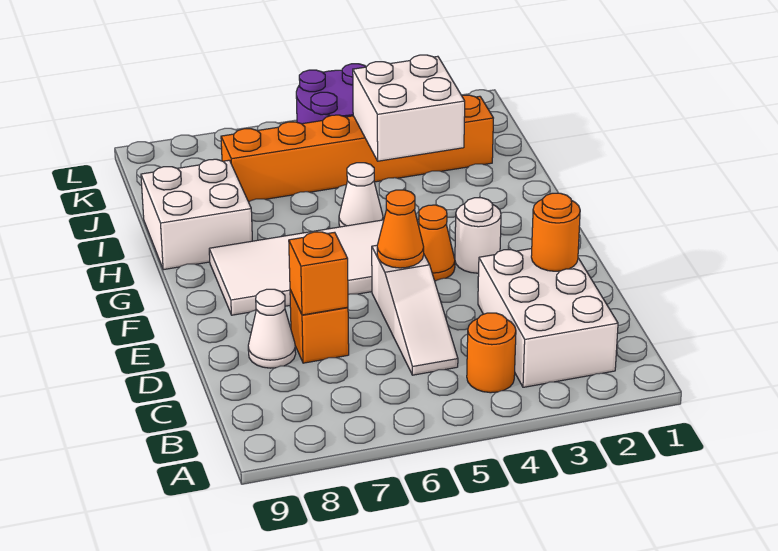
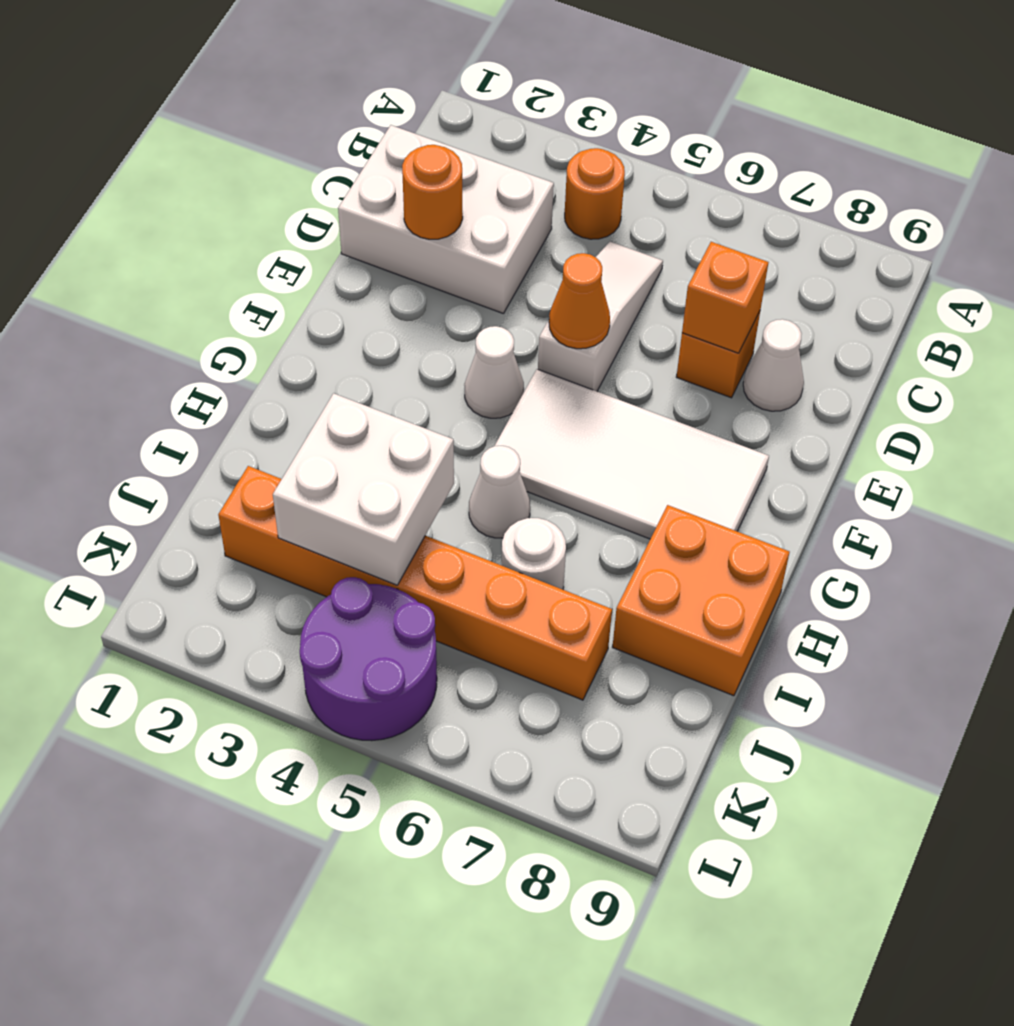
white 2x3 brick [478,249,618,387] -> white 2x3 brick turned to [338,125,554,314]
white 1x1 round brick [455,198,501,273] -> white 1x1 round brick moved to [501,518,566,590]
orange 1x1 cone [419,205,455,281] -> white 1x1 cone [464,326,524,418]
white 2x2 brick [141,159,252,270] -> orange 2x2 brick [613,505,789,696]

